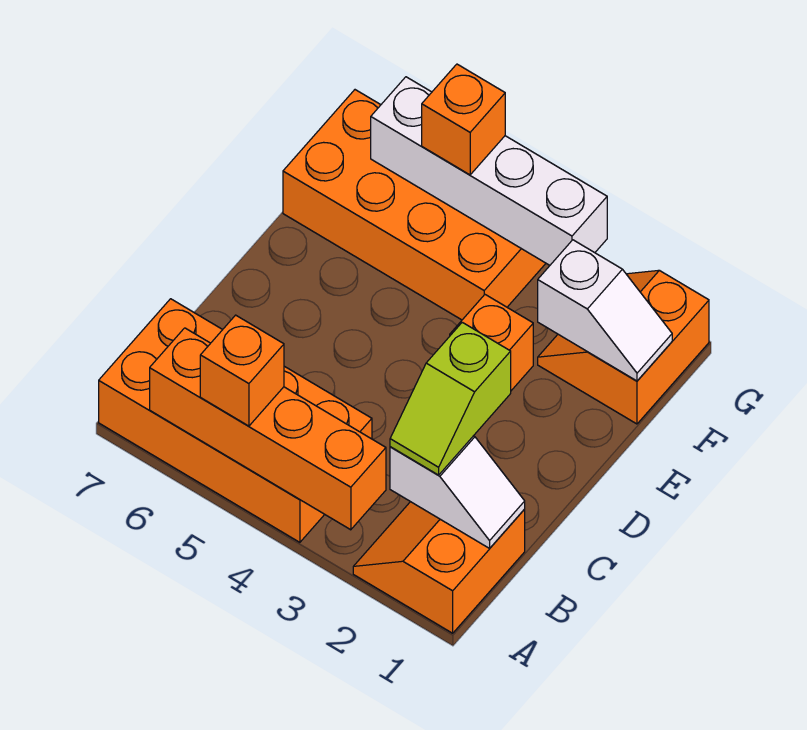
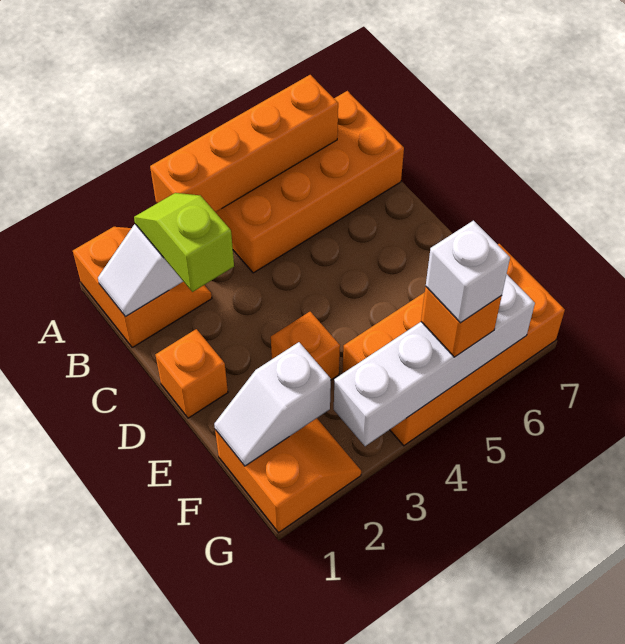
orange 1x1 brick [200,315,284,426] -> orange 1x1 brick moved to [155,329,228,418]
none -> white 1x1 brick [426,221,510,323]

